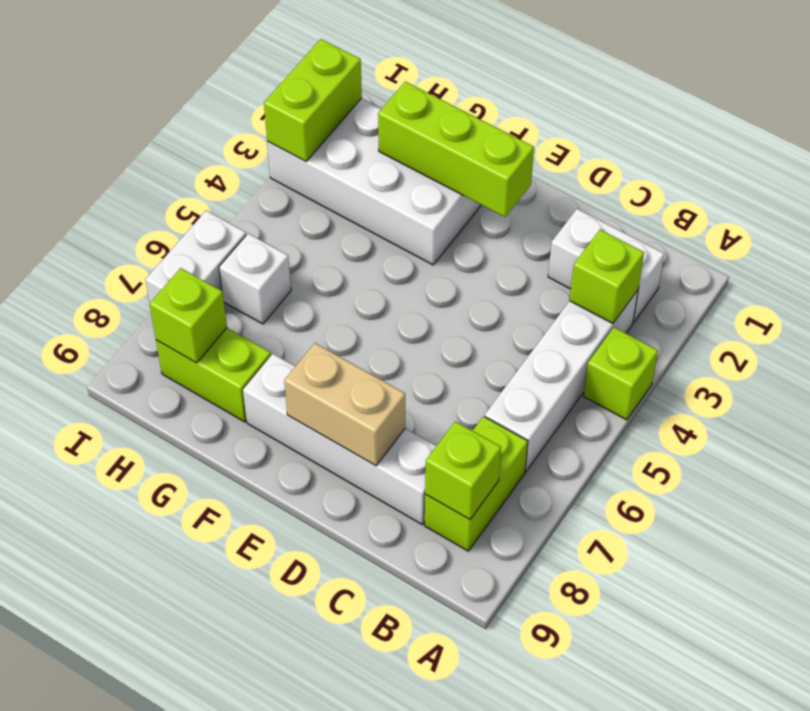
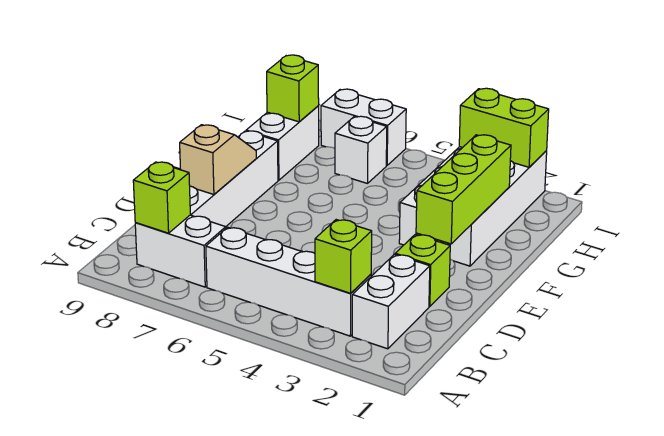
lime 1x1 brick [584,327,658,420] -> lime 1x1 brick moved to [395,234,450,307]
lime 1x2 brick [425,416,528,551] -> white 1x2 brick [135,215,226,287]
tan 1x2 brick [284,343,405,466] -> tan 1x2 slope [180,125,256,195]
lime 1x2 brick [156,328,271,422] -> white 1x2 brick [246,106,319,180]

